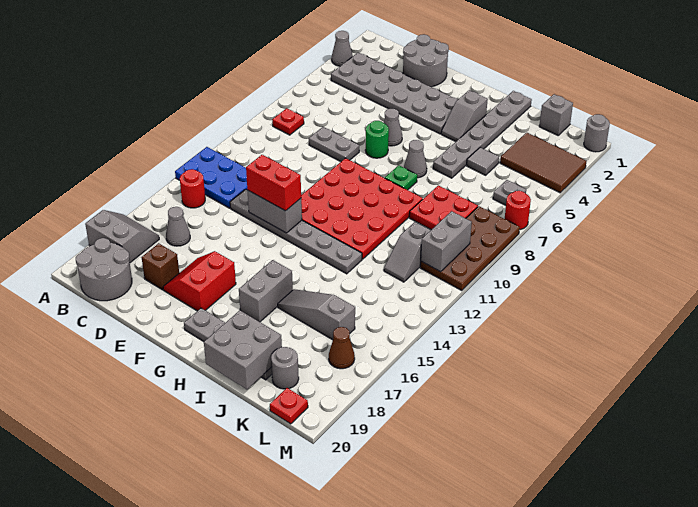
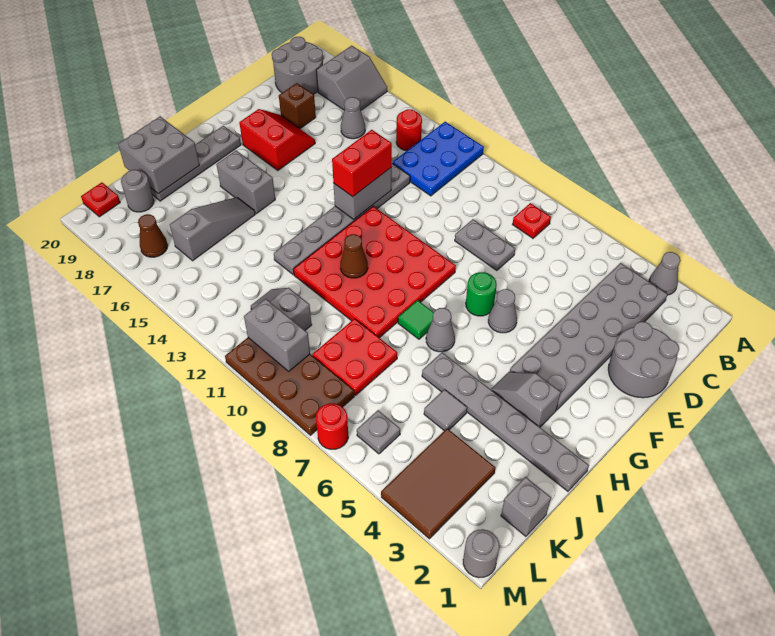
grey 1x2 plate [309,127,359,162] -> grey 1x2 plate turned to [455,219,515,271]
green 1x1 plate [385,165,417,190] -> green 1x1 tile [398,300,434,339]
none -> brown 1x1 cone [340,234,368,278]

